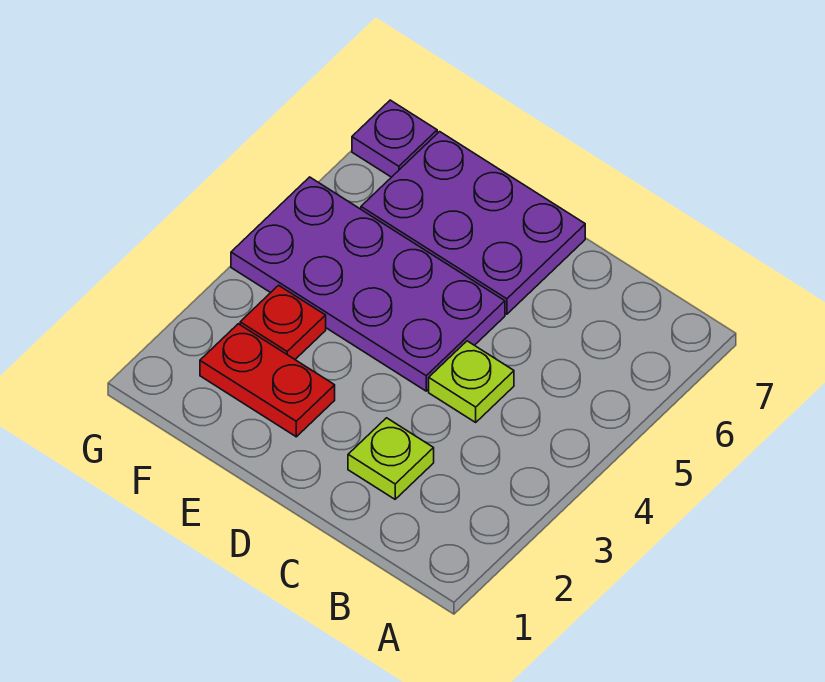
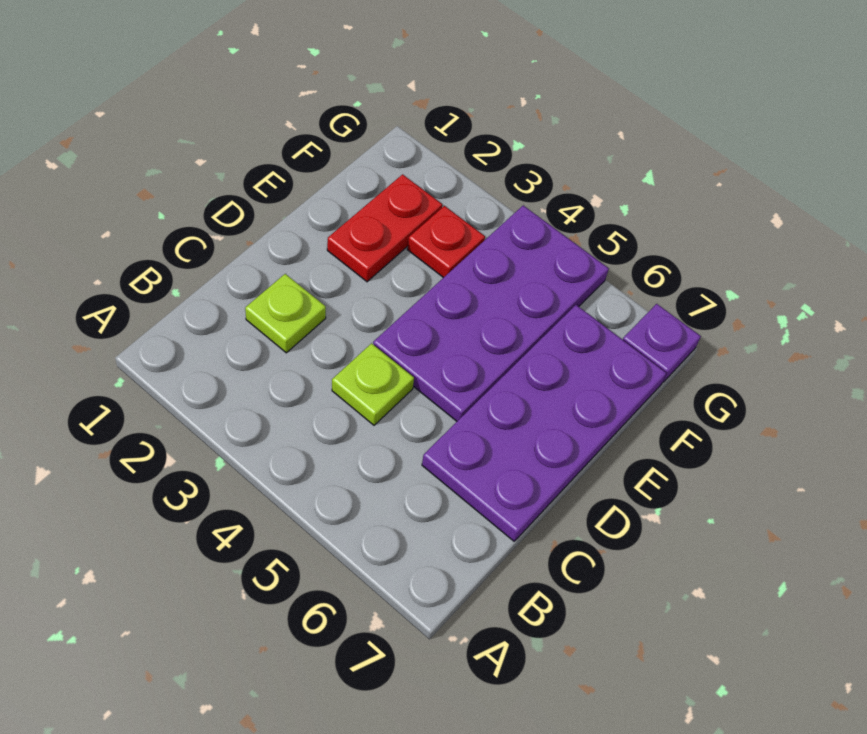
purple 2x3 plate [361,132,585,314] -> purple 2x4 plate [422,305,666,541]

